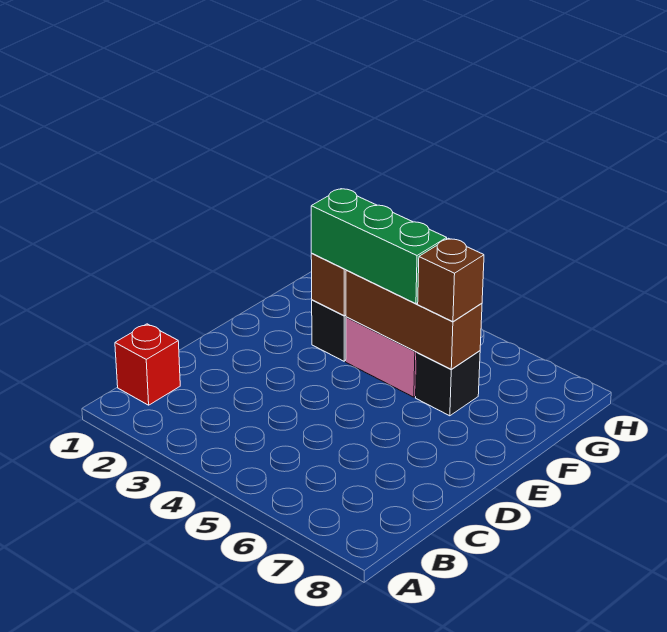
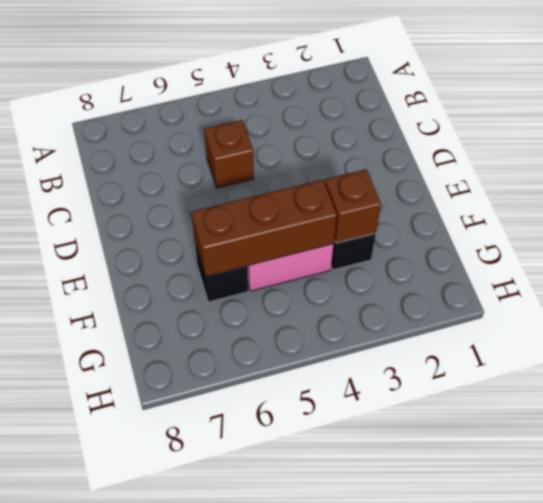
red 1x1 brick [115,324,180,405] -> none
green 1x3 brick [311,189,447,304] -> none
brown 1x1 brick [418,238,484,322] -> brown 1x1 brick moved to [204,120,254,188]

